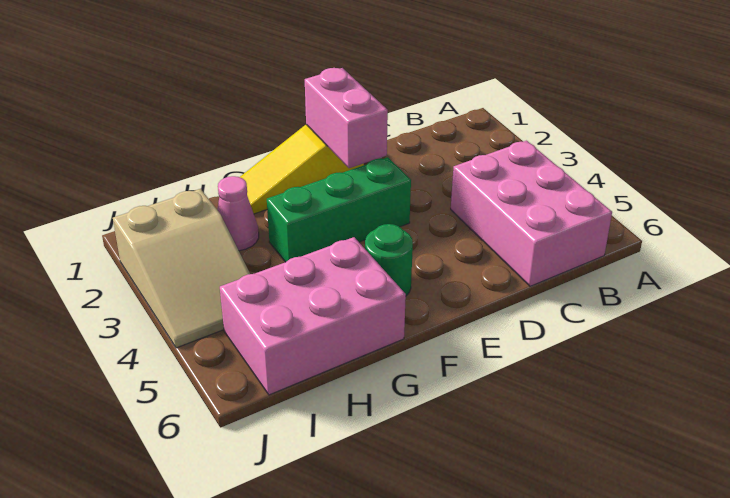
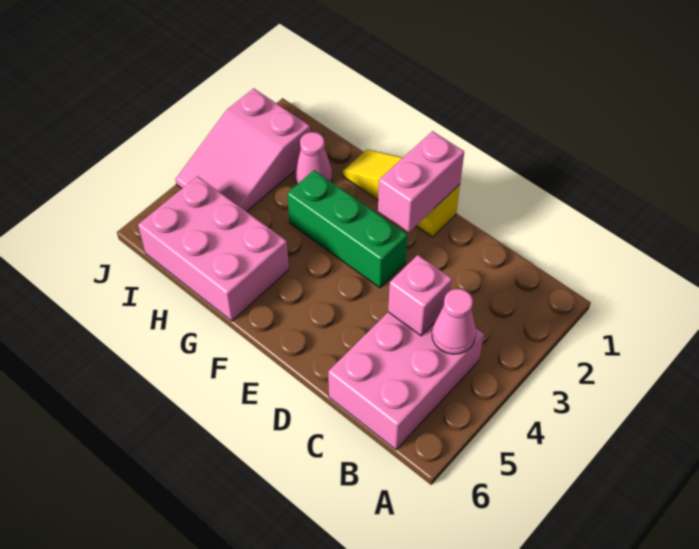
none -> pink 1x1 cone [432,289,476,354]
none -> pink 1x1 brick [388,255,452,336]
green 1x1 round brick [365,224,413,296] -> none
tan 2x3 slope [113,189,250,348] -> pink 2x3 slope [176,88,310,212]

